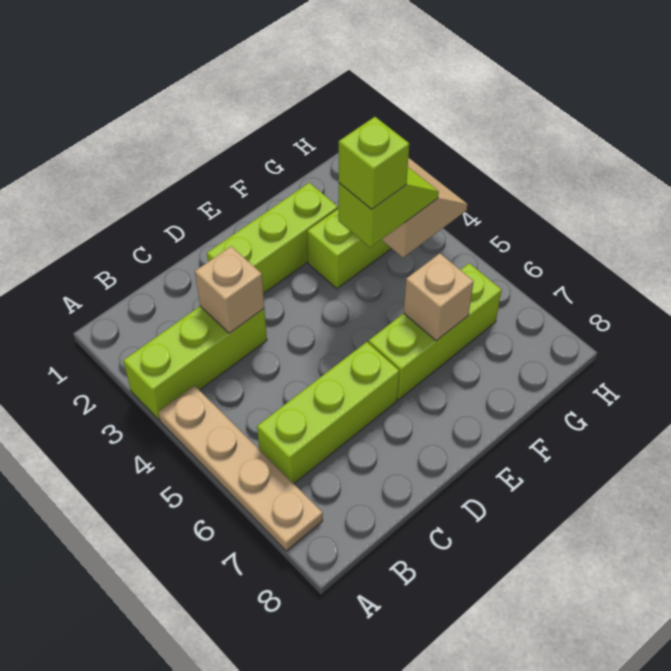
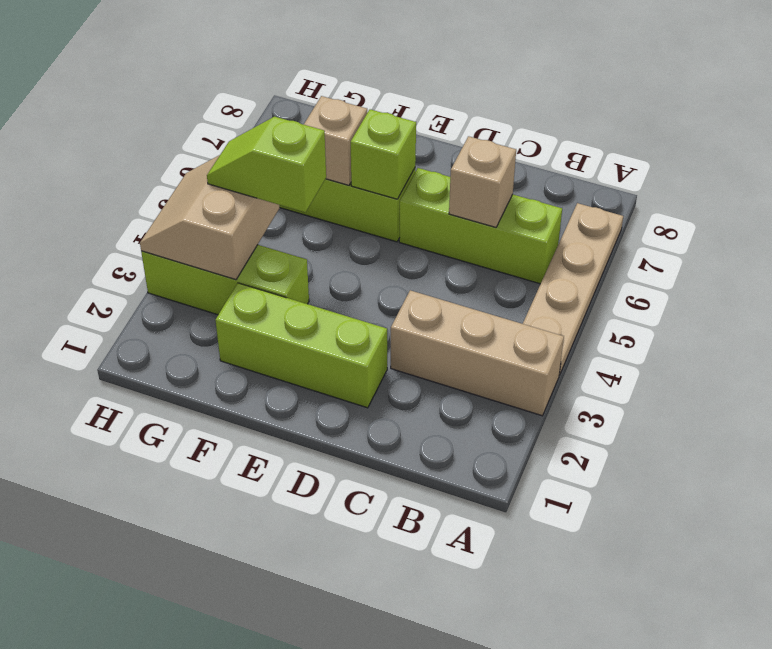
lime 1x3 brick [123,306,267,420] -> tan 1x3 brick [391,290,564,416]
tan 1x1 brick [195,246,264,333] -> tan 1x1 brick moved to [449,136,516,227]
lime 1x1 brick [339,117,409,209] -> lime 1x1 brick moved to [351,109,416,199]

